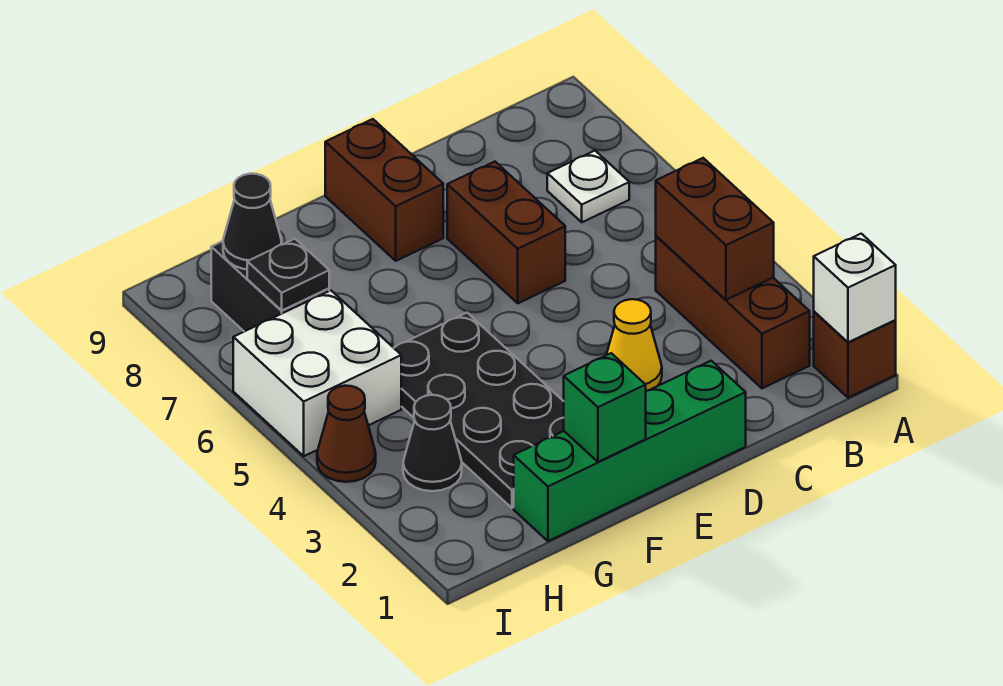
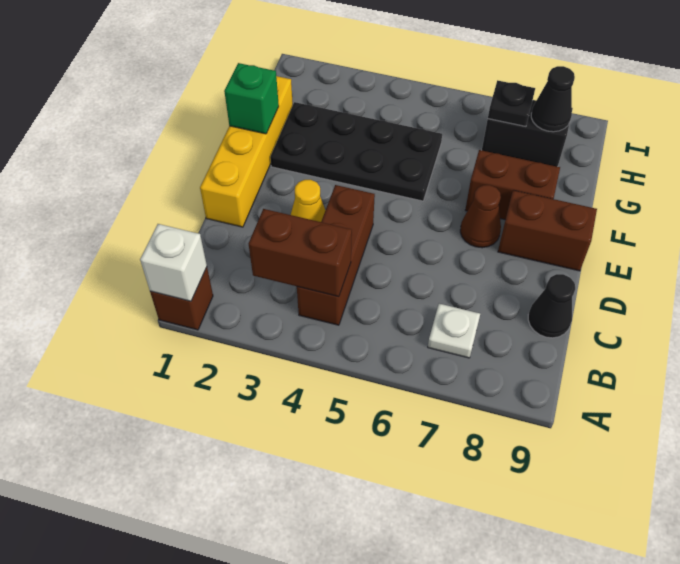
brown 1x3 brick [656,236,810,388] -> brown 1x3 brick turned to [297,185,375,325]
green 1x4 brick [514,361,746,541] -> yellow 1x4 brick [200,76,293,227]
brown 1x2 brick [447,162,565,303] -> brown 1x2 brick moved to [465,150,560,220]
black 1x1 cone [403,395,462,491] -> black 1x1 cone moved to [528,274,575,338]
white 2x2 brick [233,290,401,456] -> none
brown 1x1 cone [317,386,376,482] -> brown 1x1 cone moved to [460,185,501,248]

